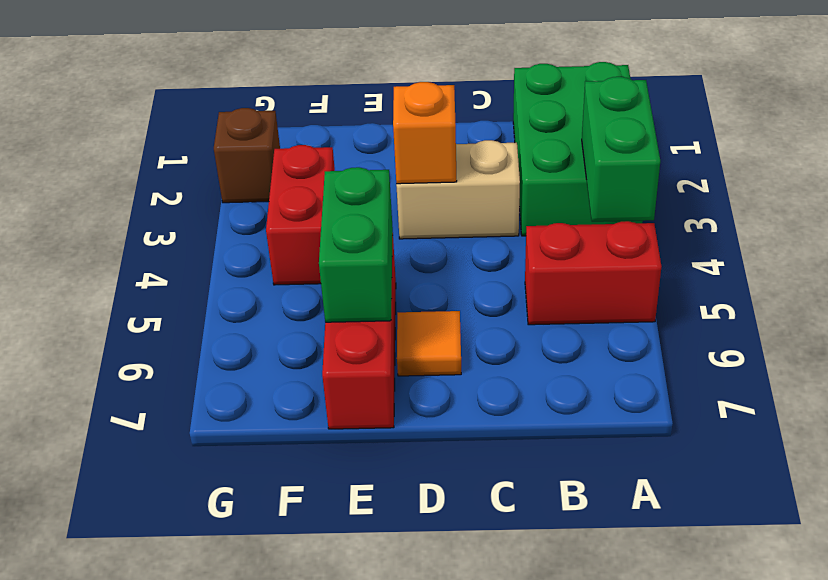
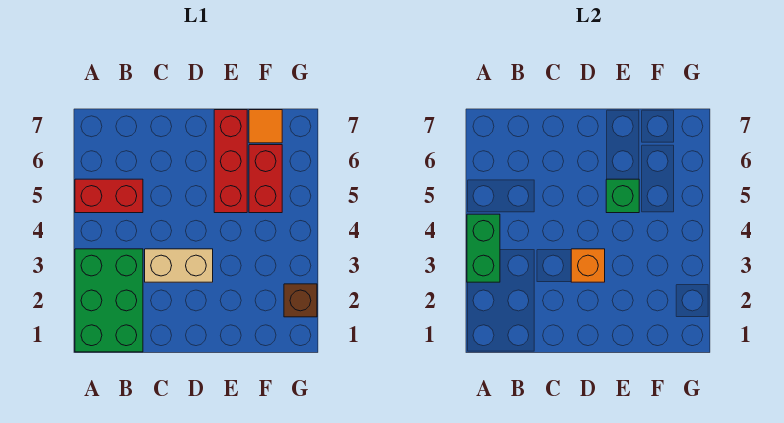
orange 1x1 tile [397,311,461,376] -> orange 1x1 tile moved to [249,110,282,143]
green 1x2 brick [319,167,393,322] -> green 1x1 brick [606,179,639,213]
red 1x2 brick [266,145,335,285] -> red 1x2 brick moved to [249,145,282,213]

